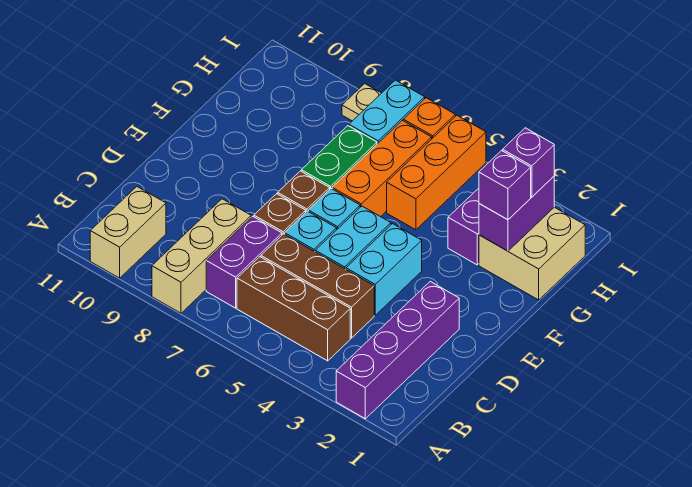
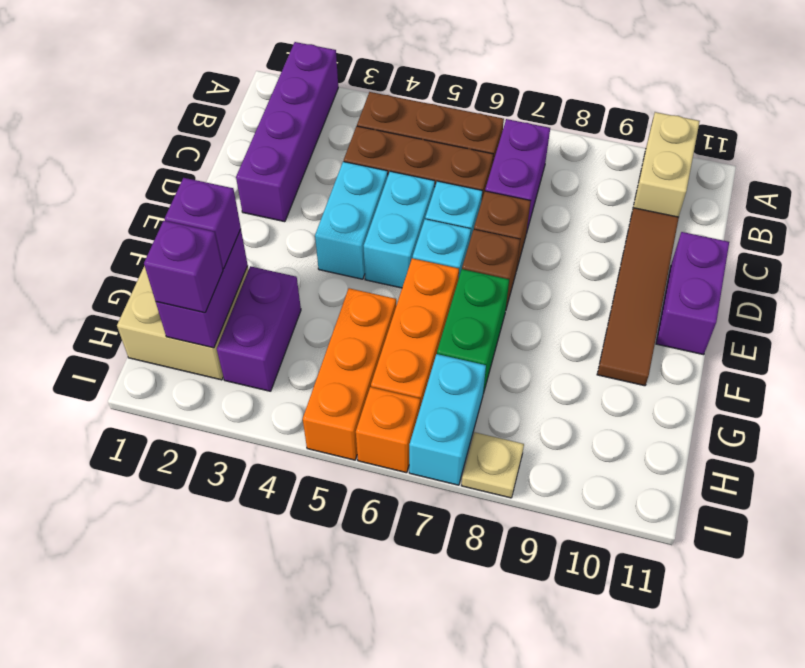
tan 1x3 brick [152,199,251,313] -> none
none -> brown 1x4 tile [597,208,679,386]
none -> purple 1x2 brick [656,232,729,355]

